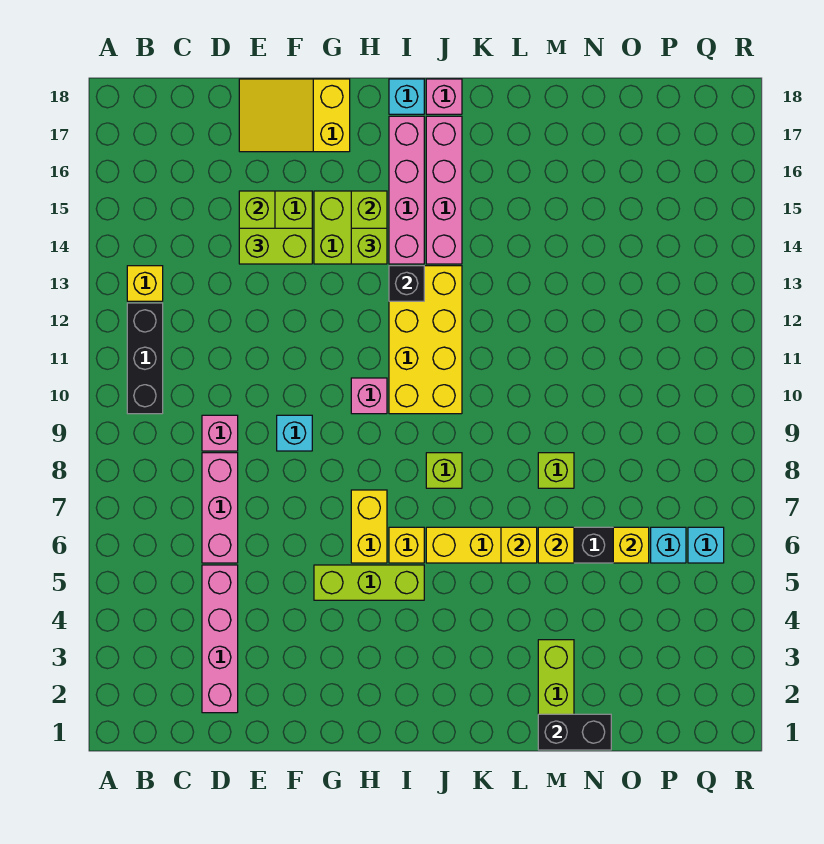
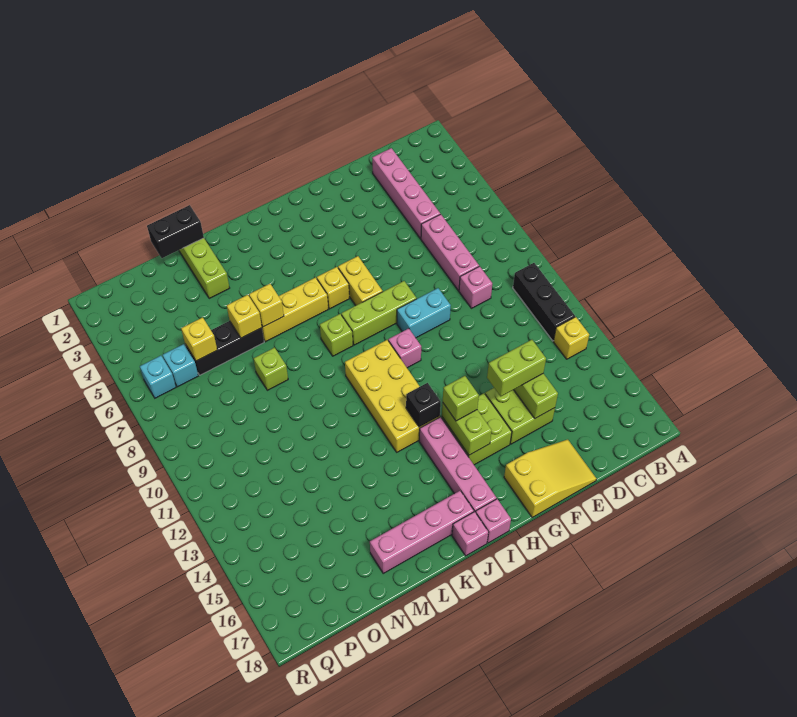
cyan 1x1 brick [277,415,312,451] -> cyan 1x2 brick [397,288,451,338]
lime 1x3 brick [314,565,424,600] -> lime 1x3 brick moved to [341,281,417,345]
cyan 1x1 brick [389,79,424,114] -> pink 1x1 brick [476,499,511,543]
pink 1x4 brick [426,116,462,264] -> pink 1x4 brick turned to [370,491,474,573]

